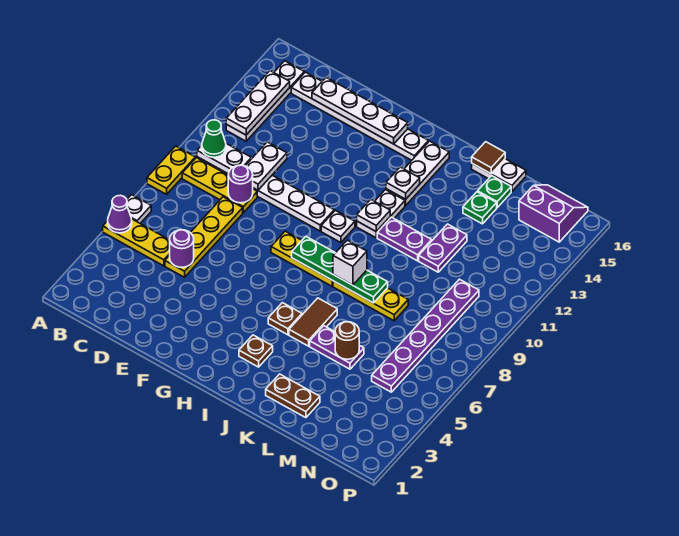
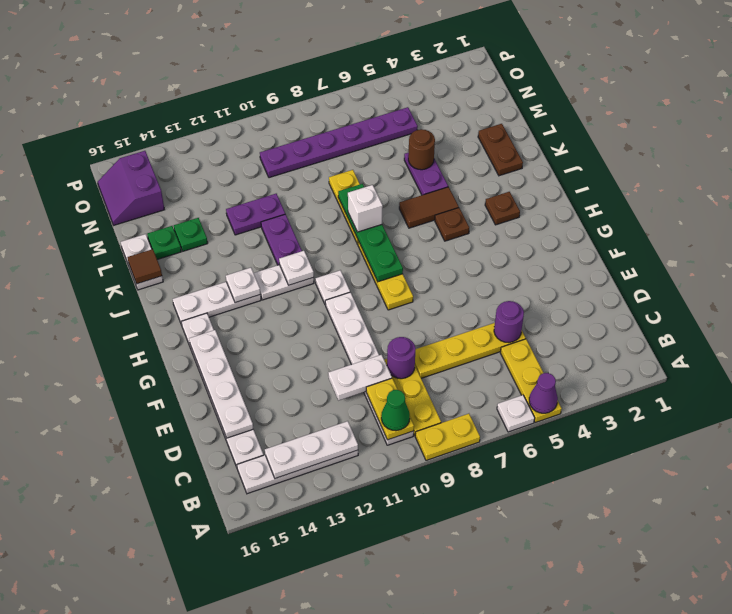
white 1x2 plate [197,144,251,174] -> yellow 1x2 plate [366,378,414,440]

